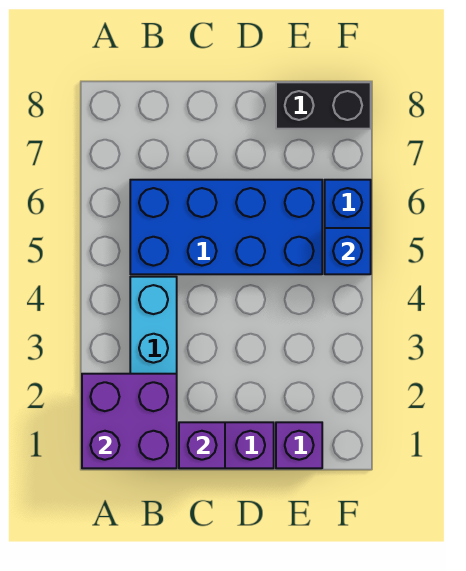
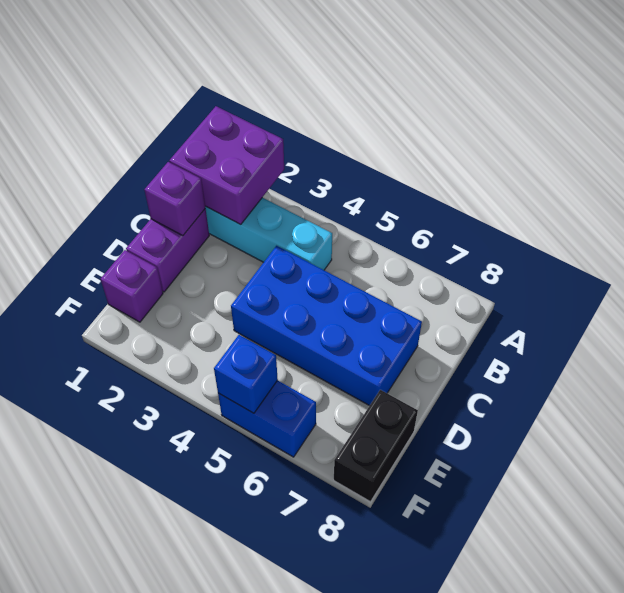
blue 2x4 brick [130,180,322,274] -> blue 2x4 brick turned to [231,246,422,406]

